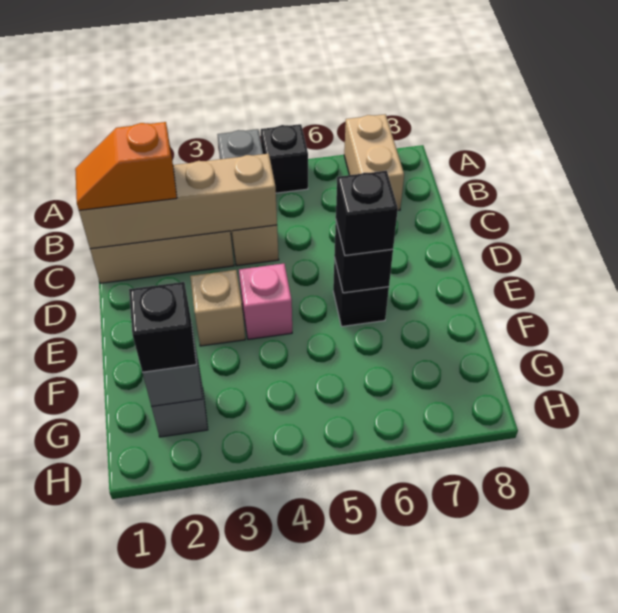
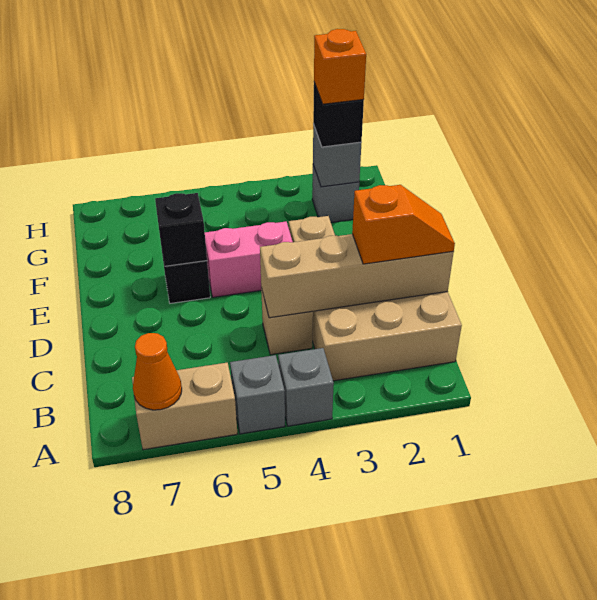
black 1x1 brick [261,124,308,193] -> grey 1x1 brick [230,355,285,434]
tan 1x2 brick [344,114,404,210] -> tan 1x2 brick turned to [132,363,237,450]
none -> orange 1x1 cone [133,333,182,410]
pink 1x1 brick [239,264,292,339] -> pink 1x2 brick [205,222,293,297]
black 1x1 brick [336,171,398,255] -> none
none -> orange 1x1 brick [314,29,366,104]

